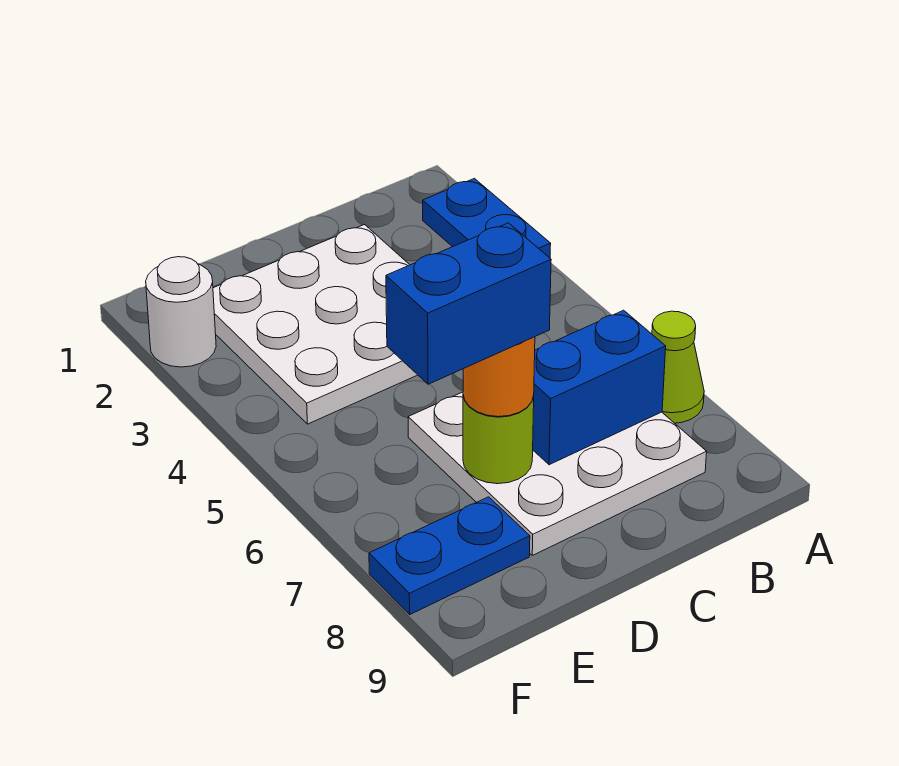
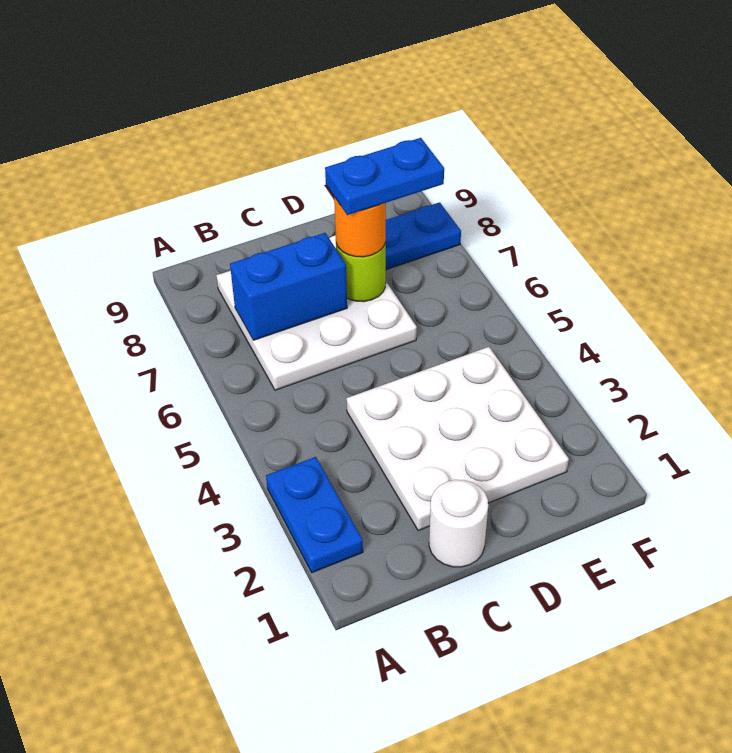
lime 1x1 cone [652,311,704,423] -> none
blue 1x2 brick [386,223,551,384] -> blue 1x2 plate [325,138,444,215]
white 1x1 round brick [146,257,216,367] -> white 1x1 round brick moved to [429,480,488,567]

